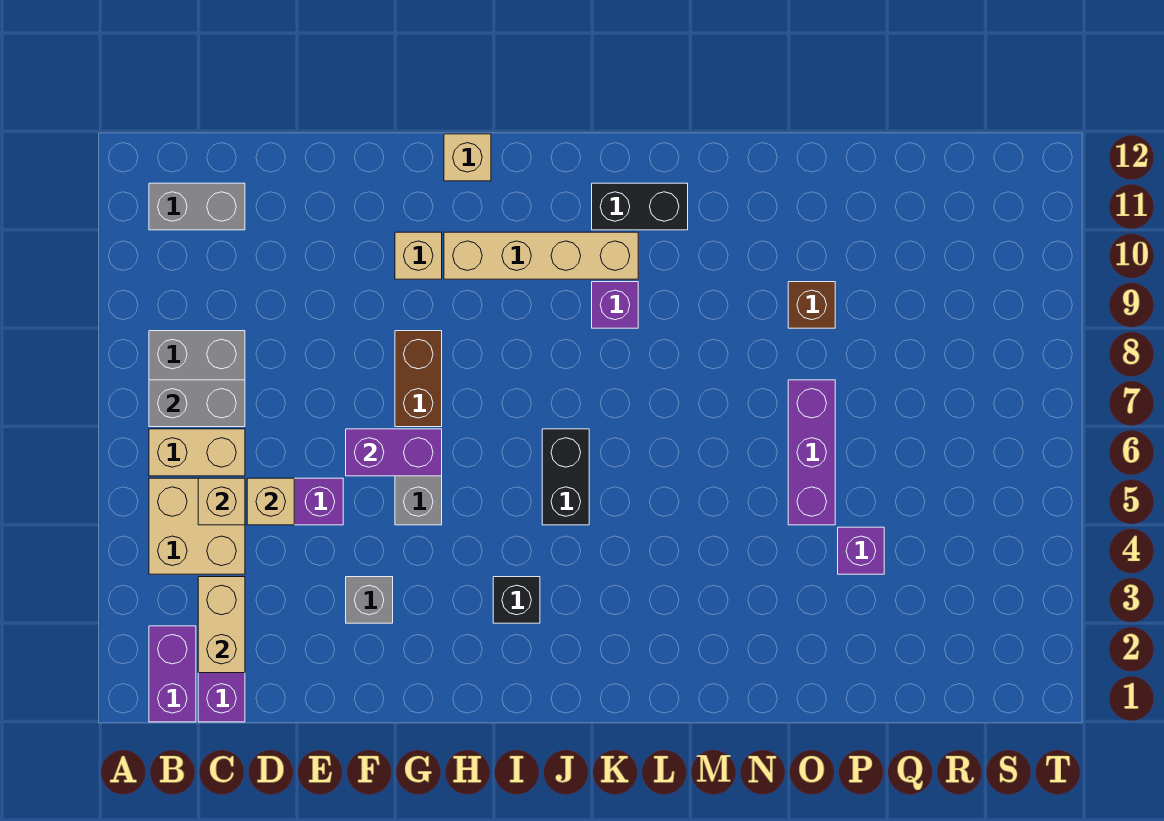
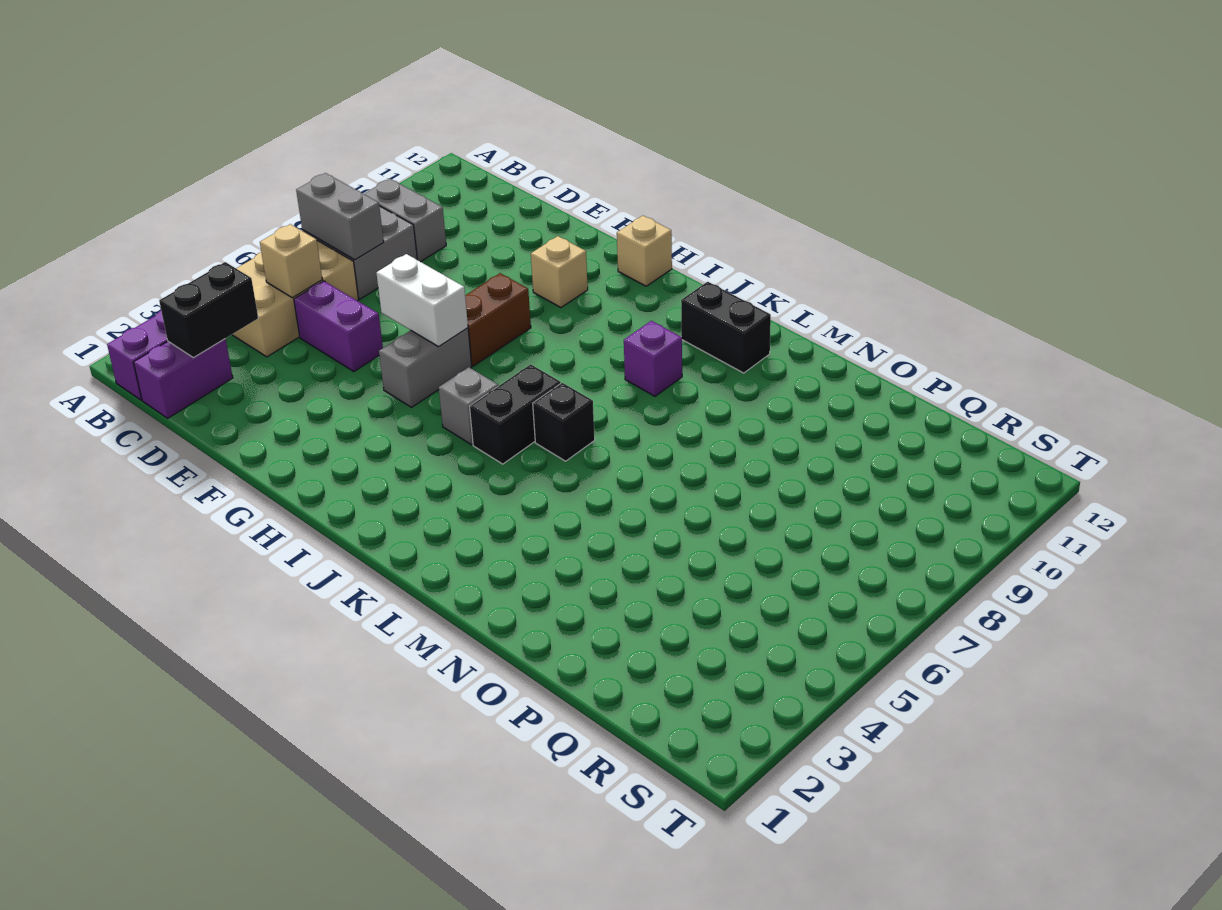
grey 1x2 brick [149,183,245,230] -> grey 1x2 brick moved to [364,179,446,262]
tan 1x2 brick [198,577,245,673] -> black 1x2 brick [159,262,258,358]
tan 1x1 brick [247,478,294,525] -> none
grey 1x1 brick [346,577,393,623] -> grey 1x1 brick moved to [439,367,498,445]
purple 1x2 brick [346,429,442,476] -> white 1x2 brick [376,254,468,347]
tan 1x4 brick [444,232,638,279] -> none
black 1x1 brick [493,577,540,623] -> black 1x1 brick moved to [533,383,595,461]
purple 1x3 brick [788,380,835,525] -> none
brown 1x1 brick [788,282,835,328] -> none
purple 1x1 brick [838,527,884,574] -> none

